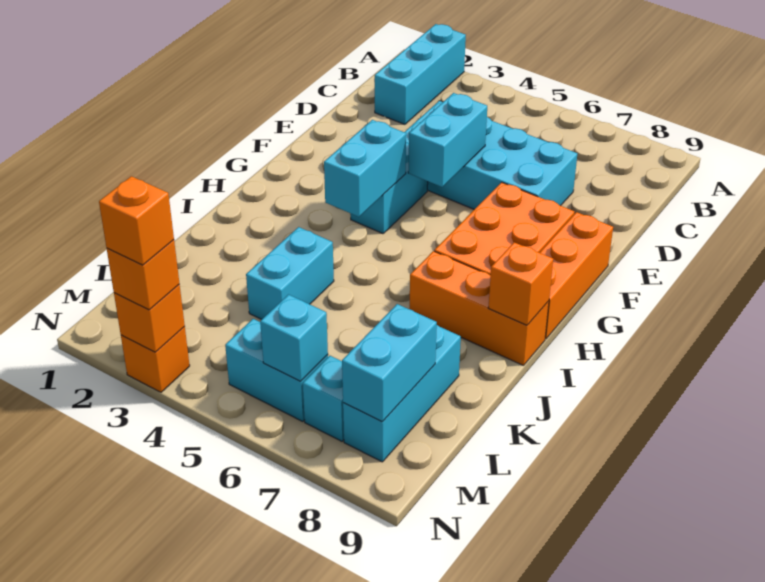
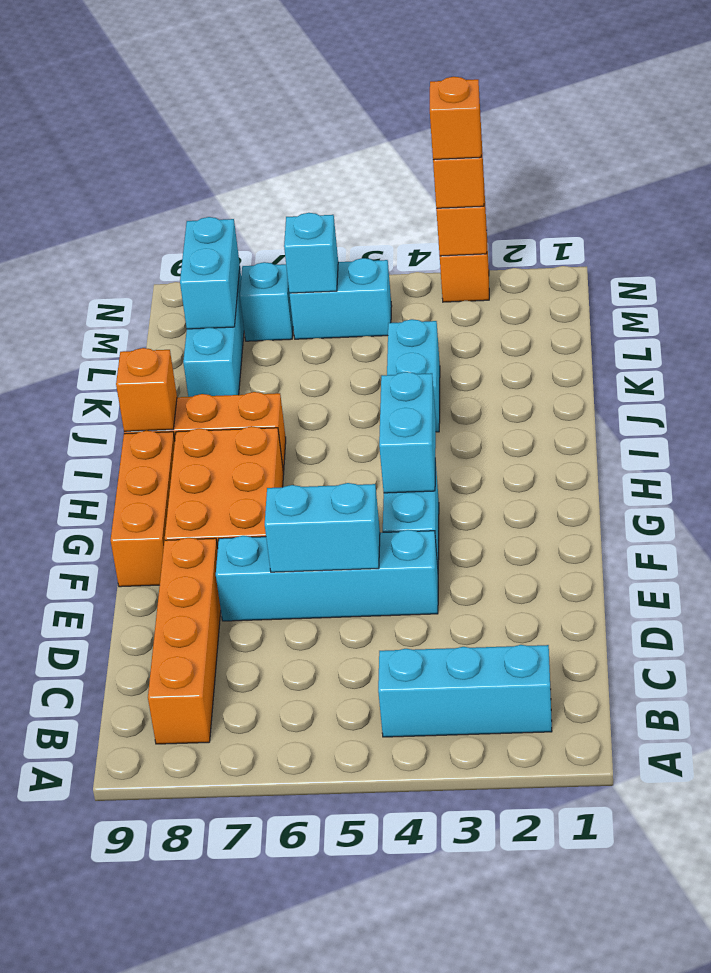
cyan 1x3 brick [375,24,466,124] -> cyan 1x3 brick turned to [378,645,552,737]
none -> orange 1x4 brick [148,538,221,744]
cyan 2x4 brick [405,101,577,209] -> cyan 1x4 brick [216,530,438,621]
cyan 1x2 brick [408,93,487,187] -> cyan 1x2 brick turned to [265,483,380,572]

